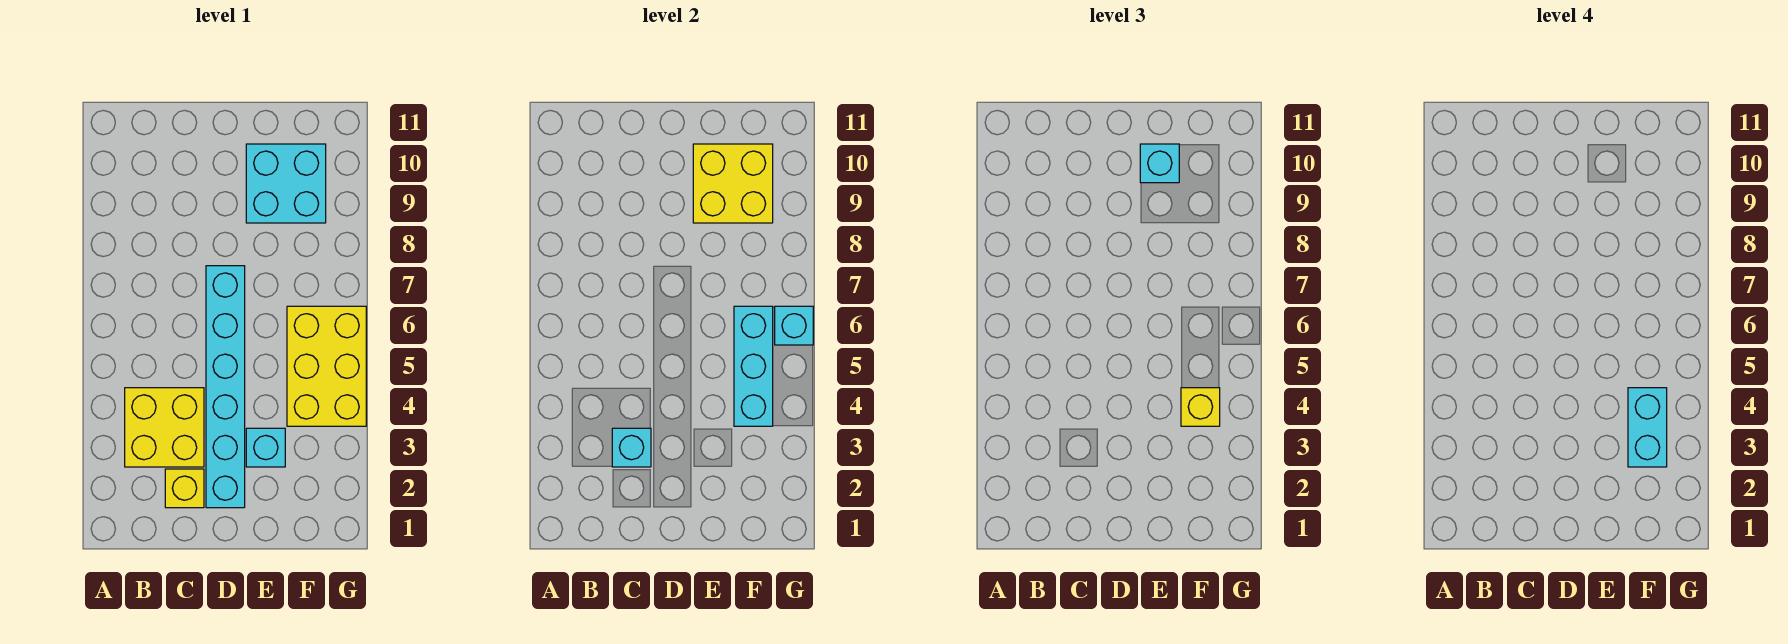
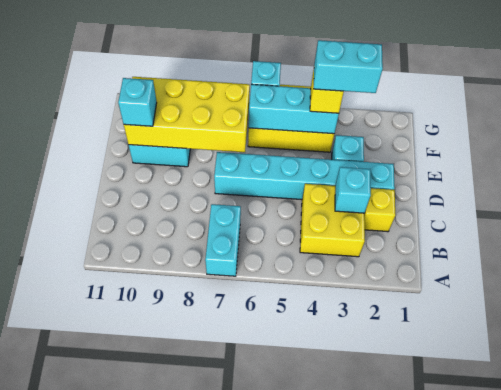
none -> cyan 1x2 brick [205,204,241,276]
yellow 2x2 brick [693,144,773,223] -> yellow 2x4 brick [124,77,250,152]

